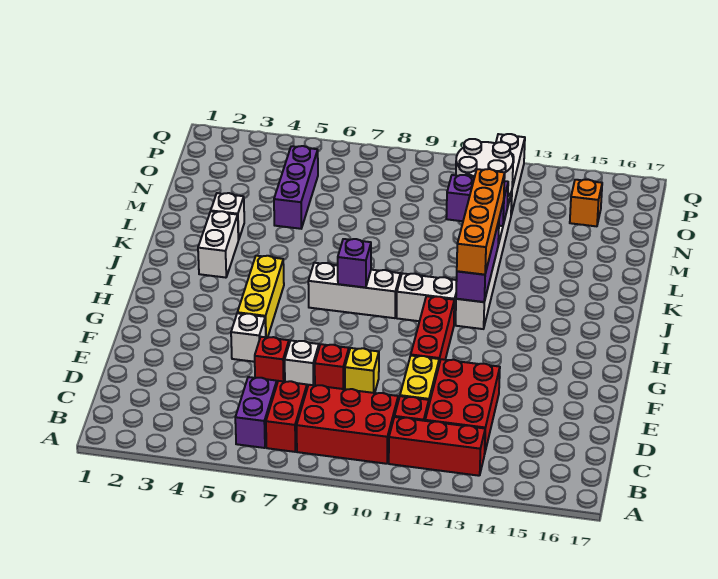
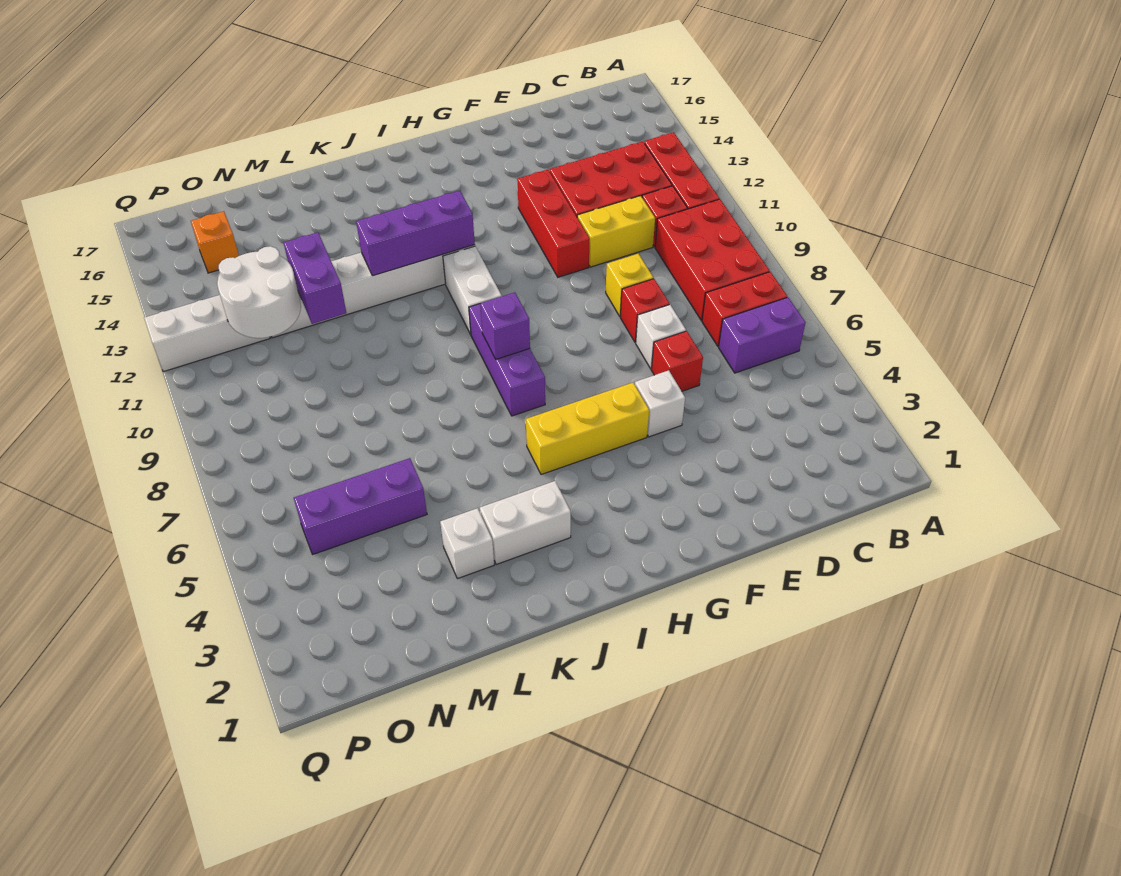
red 1x3 brick [411,296,454,364] -> red 1x3 brick turned to [517,170,590,277]
white 1x3 brick [308,263,400,318] -> purple 1x3 brick [469,304,545,416]
orange 1x4 brick [457,169,505,275] -> none

